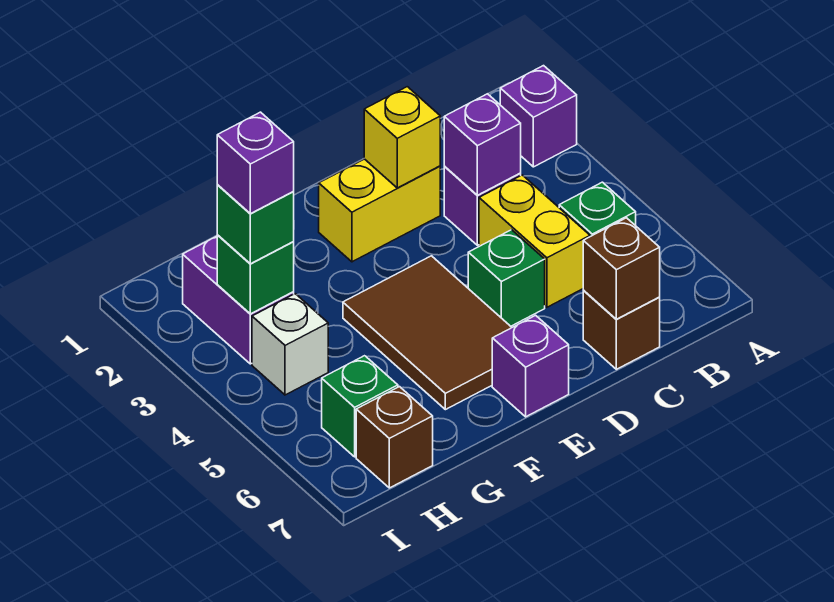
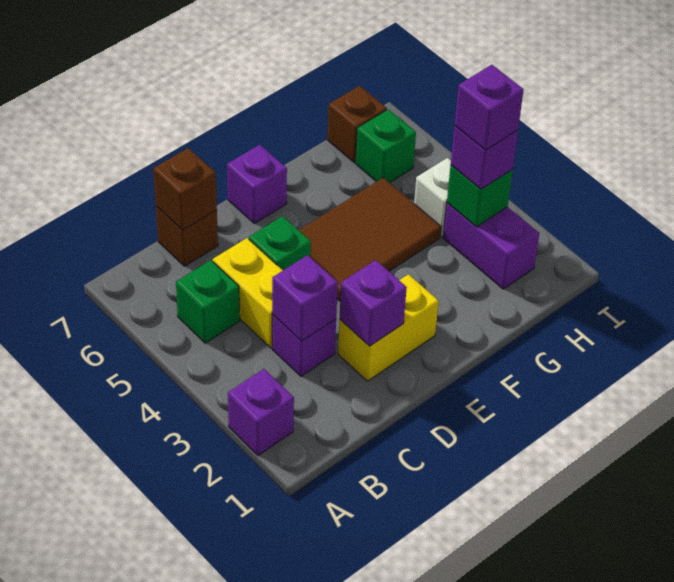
yellow 1x1 brick [364,87,440,188] -> purple 1x1 brick [340,260,407,346]
brown 2x3 tile [343,256,512,410] -> brown 2x3 tile turned to [299,178,441,301]
green 1x1 brick [217,185,294,264] -> purple 1x1 brick [451,126,518,189]

